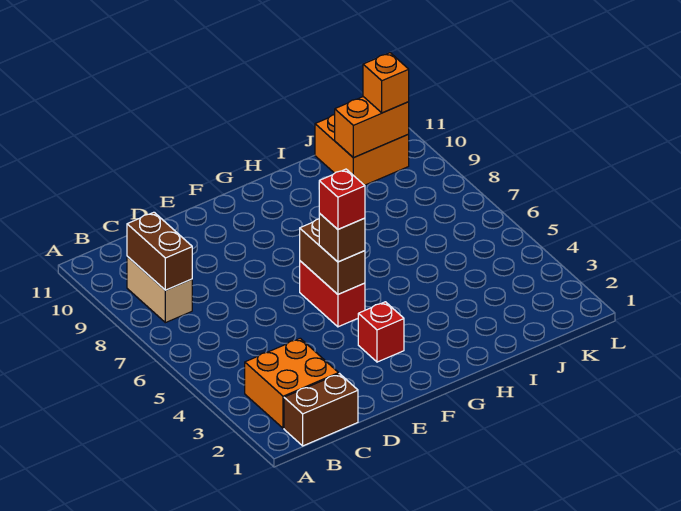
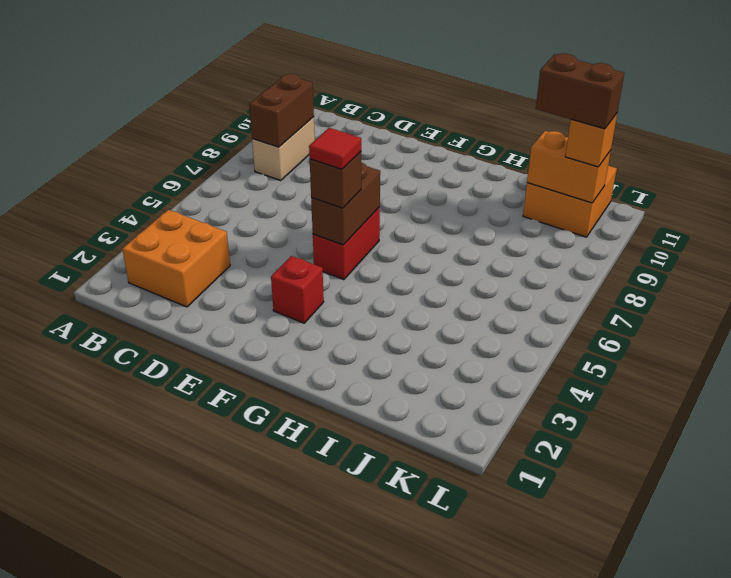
brown 1x2 brick [284,374,358,446] -> brown 1x2 brick moved to [536,53,624,129]
red 1x1 brick [319,169,365,229] -> red 1x1 tile [309,128,361,169]

